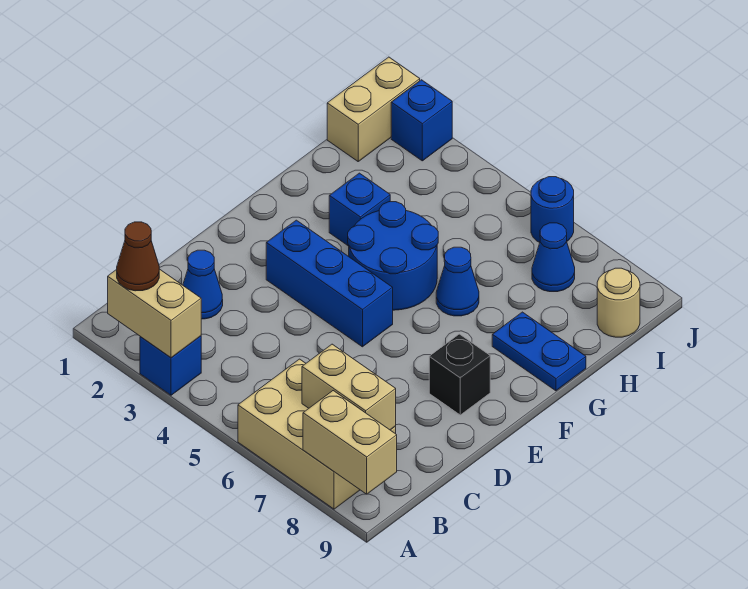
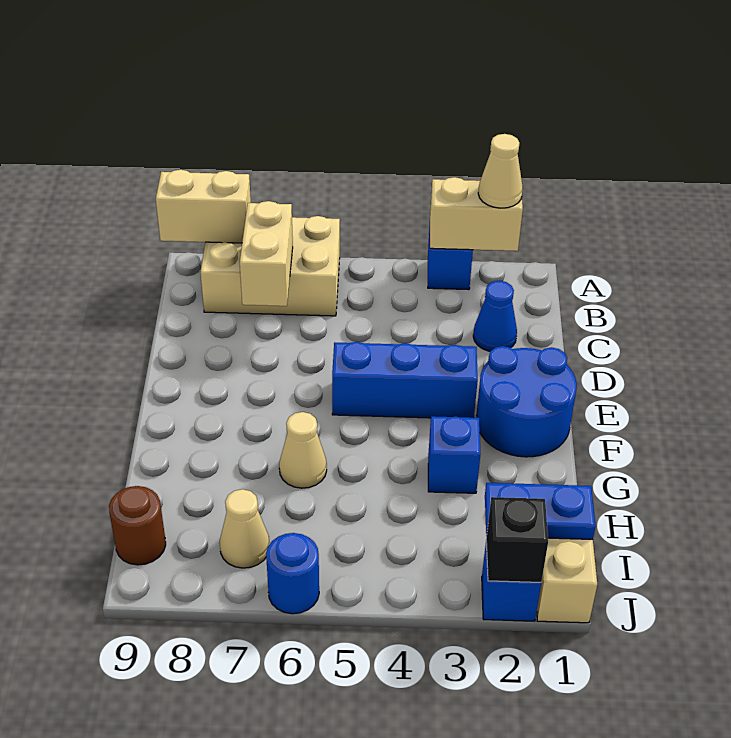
brown 1x1 cone [117,222,159,291] -> tan 1x1 cone [478,134,523,208]
tan 1x2 brick [302,344,396,430] -> tan 1x2 brick turned to [240,201,293,306]
black 1x1 brick [429,334,490,415] -> black 1x1 brick moved to [486,497,548,582]
blue 2x2 round brick [348,202,438,310] -> blue 2x2 round brick moved to [476,346,577,457]
blue 1x1 cone [436,247,479,316] -> tan 1x1 cone [279,412,327,488]
blue 1x2 plate [492,312,586,391] -> blue 1x2 plate moved to [485,483,596,540]
blue 1x1 cone [532,223,575,292] -> tan 1x1 cone [220,489,270,568]
tan 1x1 round brick [597,268,640,337] -> brown 1x1 round brick [109,486,166,565]

